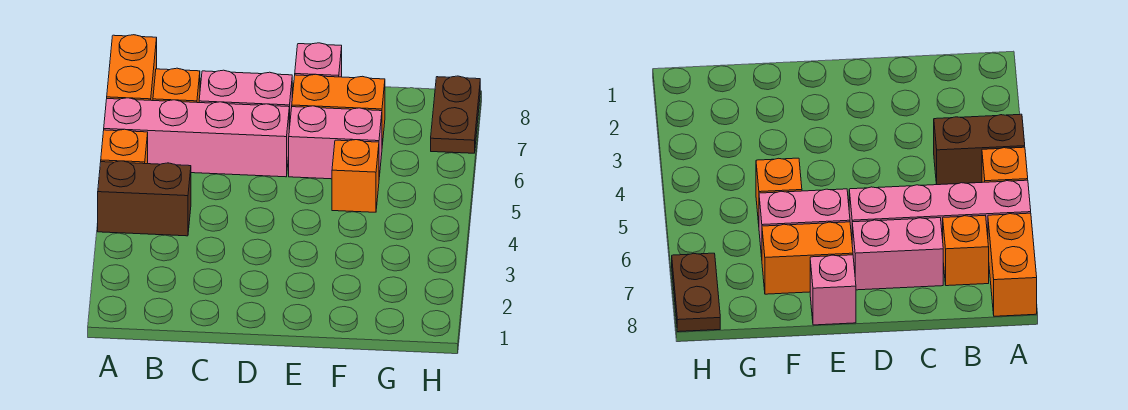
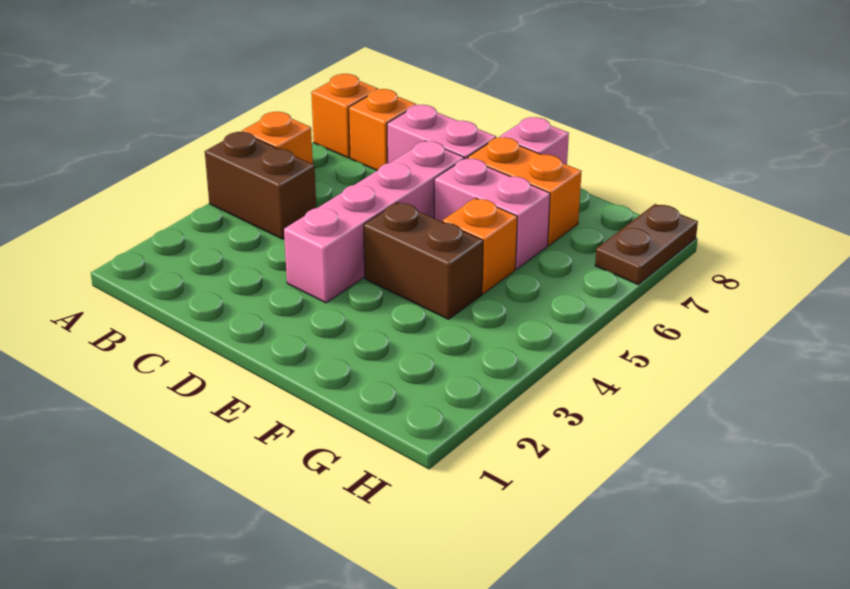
pink 1x4 brick [104,98,289,177] -> pink 1x4 brick turned to [284,141,464,303]
orange 1x2 brick [107,35,157,101] -> orange 1x1 brick [311,74,378,158]
none -> brown 1x2 brick [364,202,483,319]

